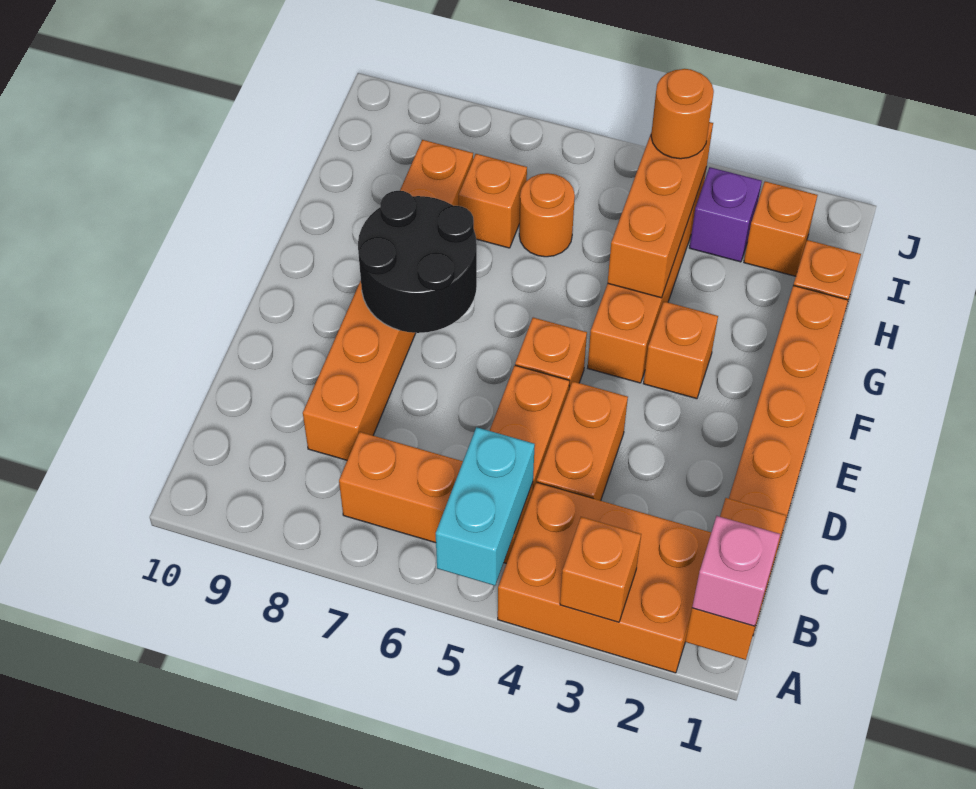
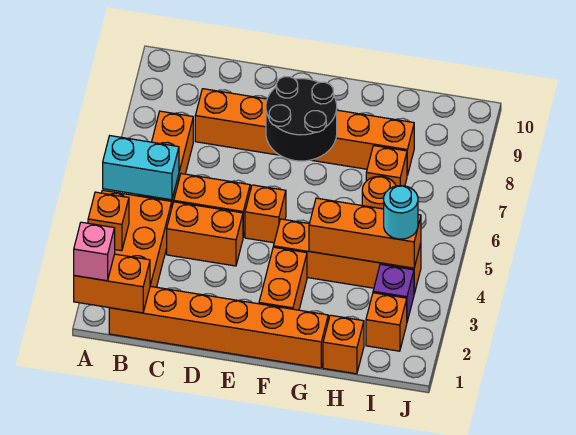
orange 1x1 brick [643,302,718,399] -> orange 1x2 brick [259,247,307,310]
orange 1x1 round brick [651,69,714,159] -> cyan 1x1 round brick [384,186,418,239]

